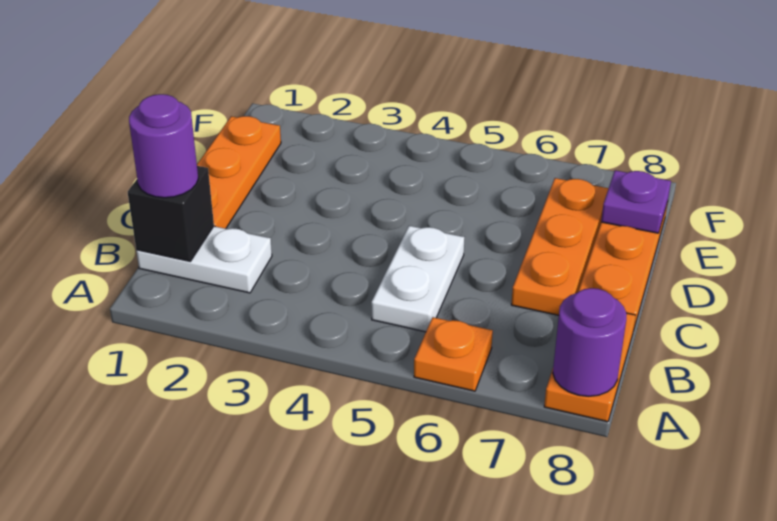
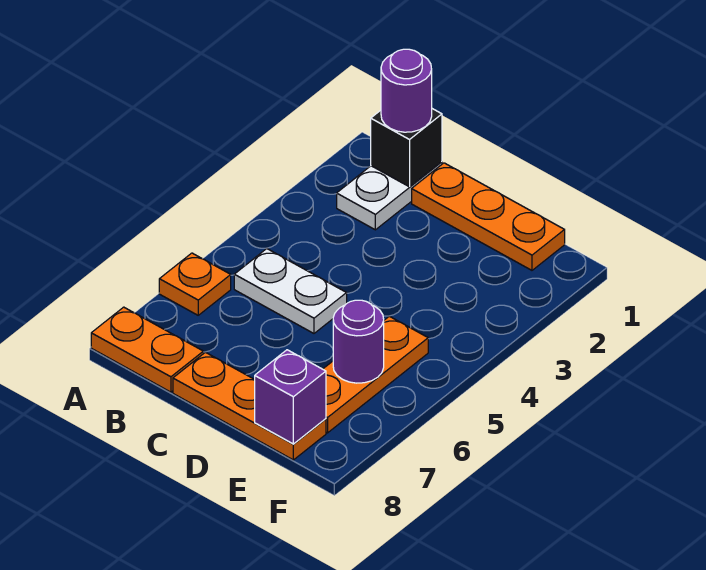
purple 1x1 round brick [553,288,627,396] -> purple 1x1 round brick moved to [333,300,384,383]
orange 1x3 plate [511,178,608,315] -> orange 1x3 plate turned to [323,316,428,433]
purple 1x1 plate [601,170,671,233] -> purple 1x1 brick [255,350,326,444]

